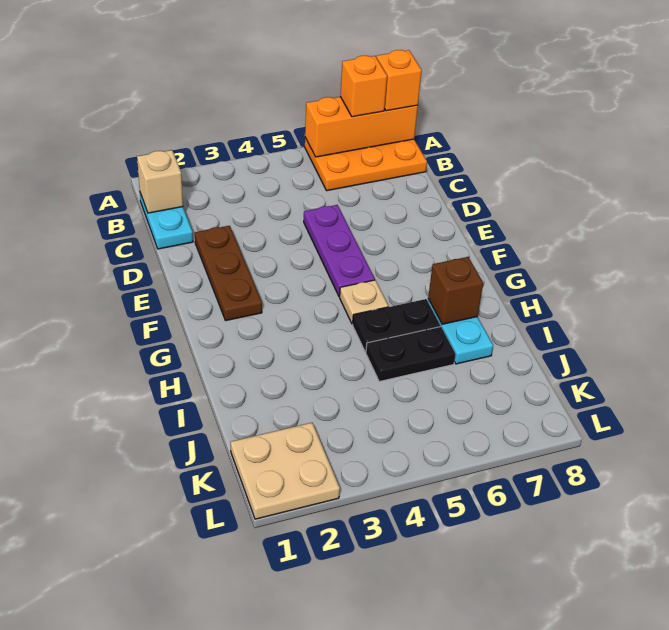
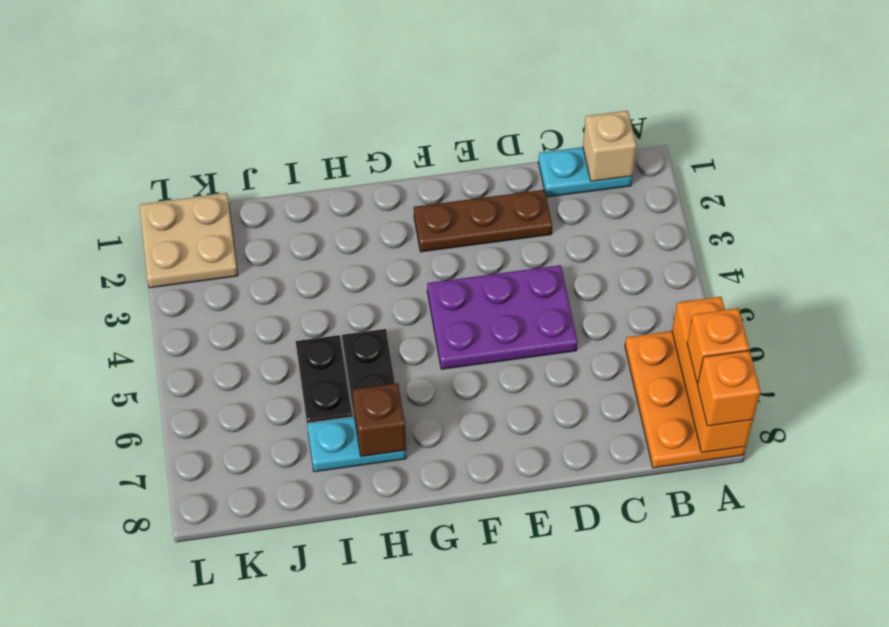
purple 1x3 plate [304,205,375,297] -> purple 2x3 plate [427,265,578,369]
tan 1x1 plate [340,280,388,324] -> none

